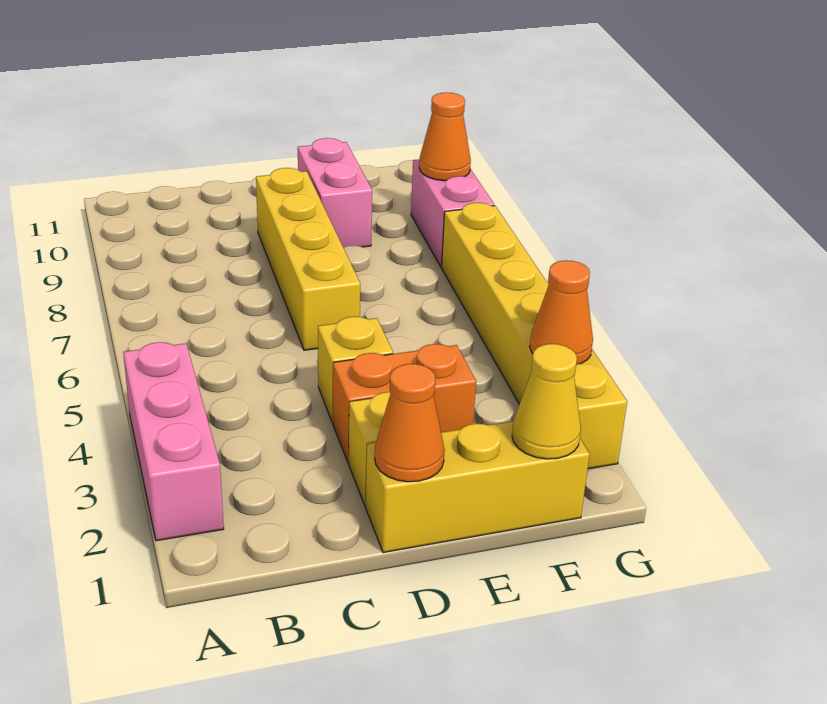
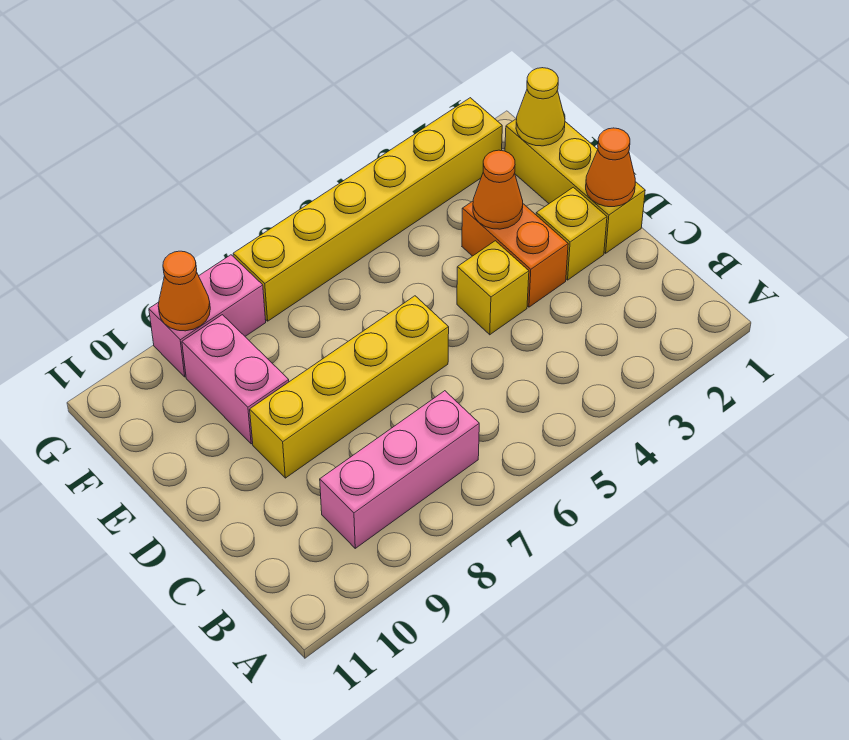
pink 1x3 brick [123,342,224,541] -> pink 1x3 brick moved to [320,391,479,548]
pink 1x2 brick [298,138,372,247] -> pink 1x2 brick turned to [182,315,289,444]
orange 1x1 cone [530,260,593,364] -> orange 1x1 cone moved to [473,150,523,229]

